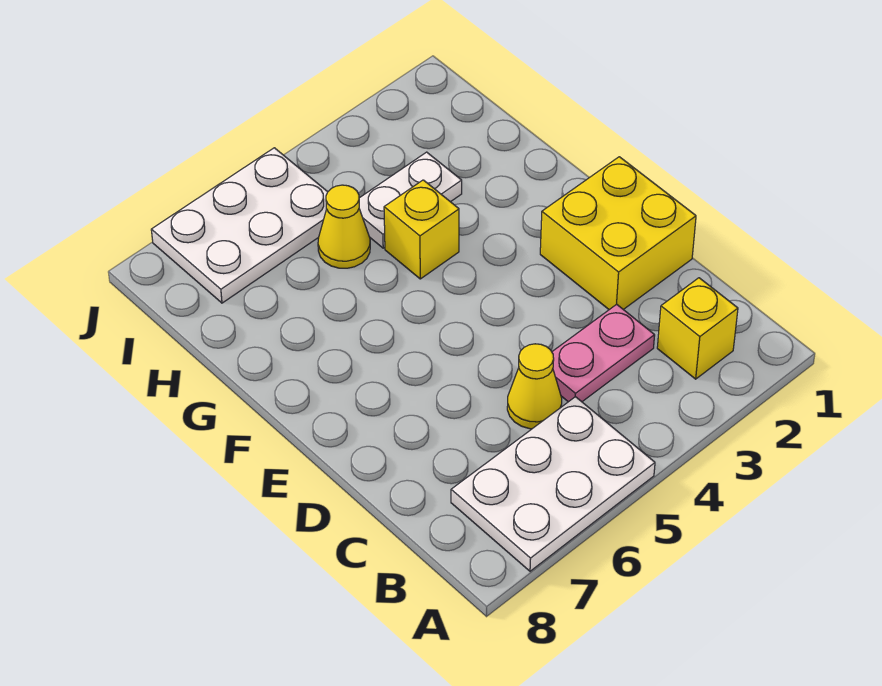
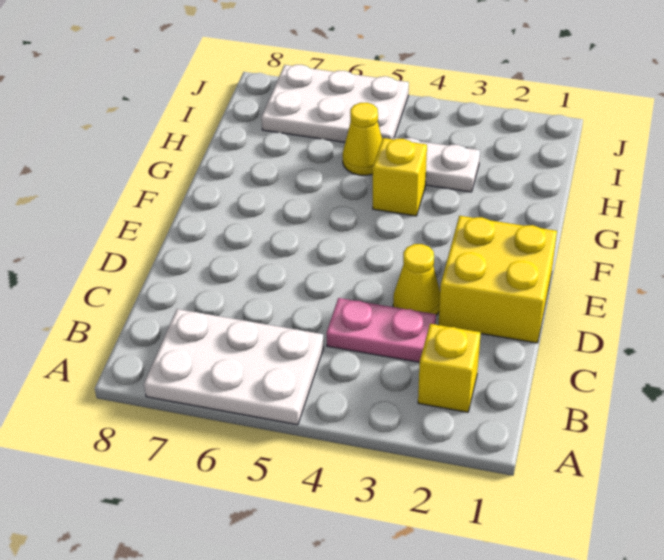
yellow 1x1 cone [507,344,562,429] -> yellow 1x1 cone moved to [393,244,440,315]

